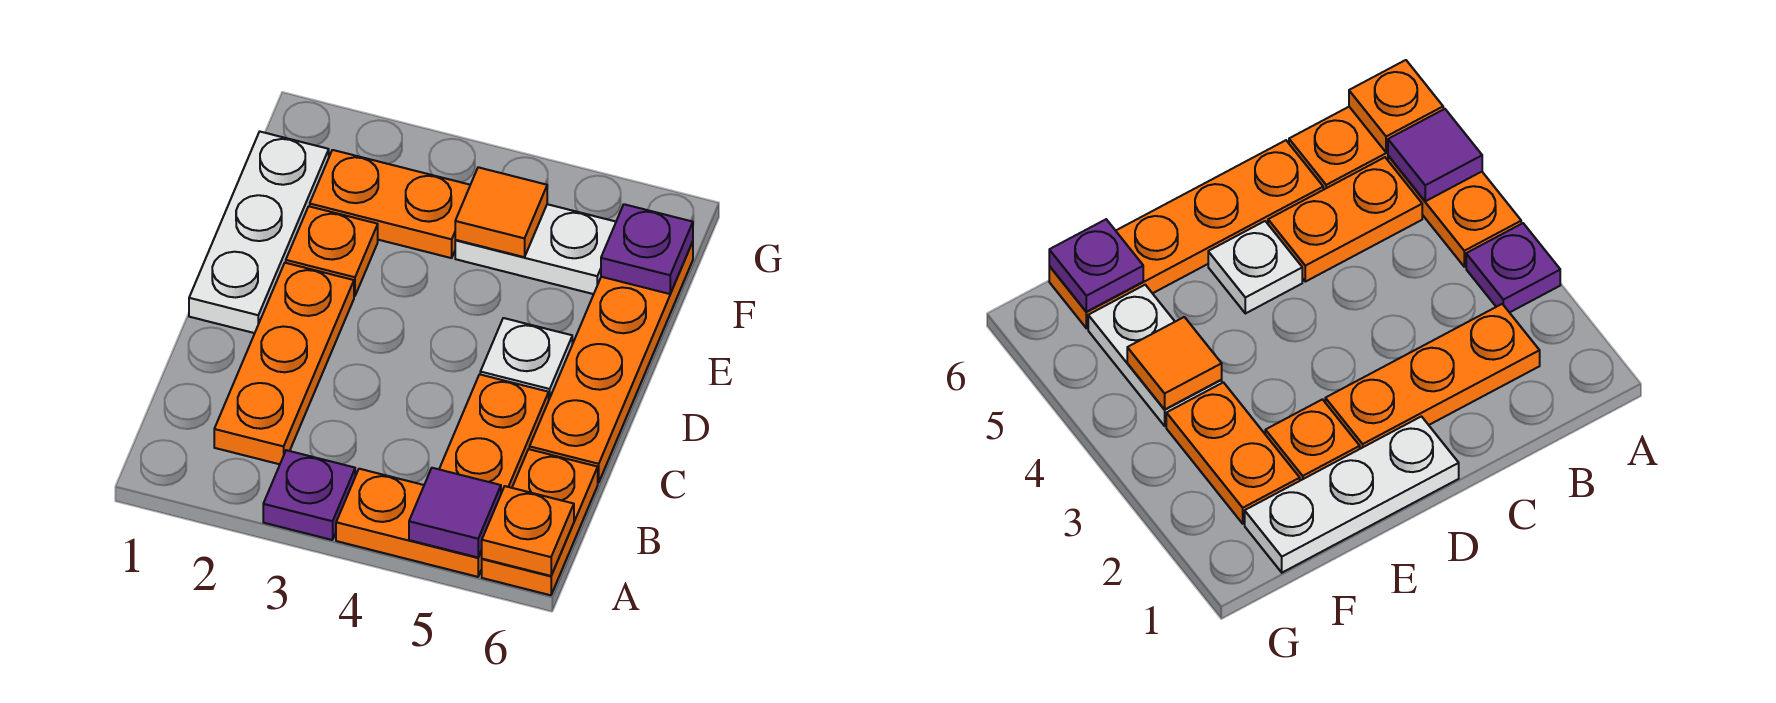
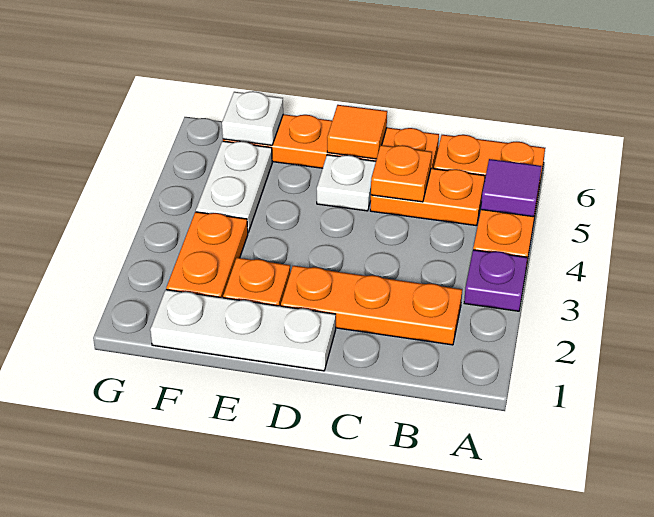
orange 1x1 plate [481,486,574,576] -> orange 1x1 plate moved to [371,145,432,202]
orange 1x1 tile [455,167,547,257] -> orange 1x1 tile moved to [327,105,387,159]
purple 1x1 plate [601,204,693,294] -> white 1x1 plate [222,91,283,145]

